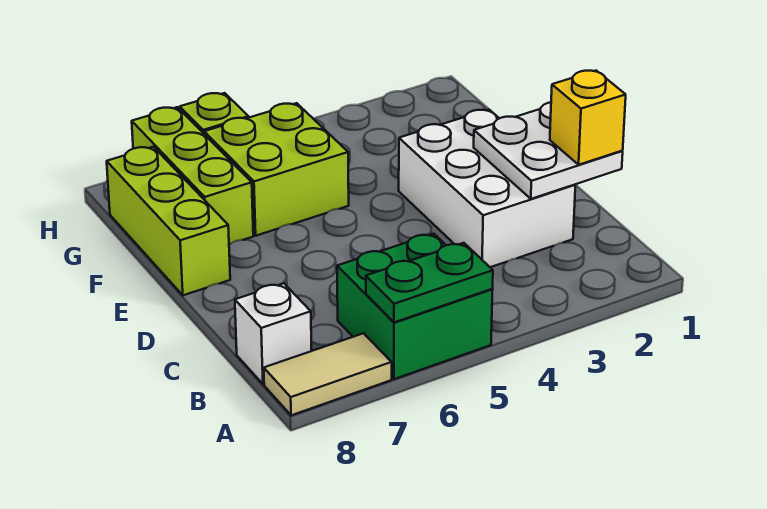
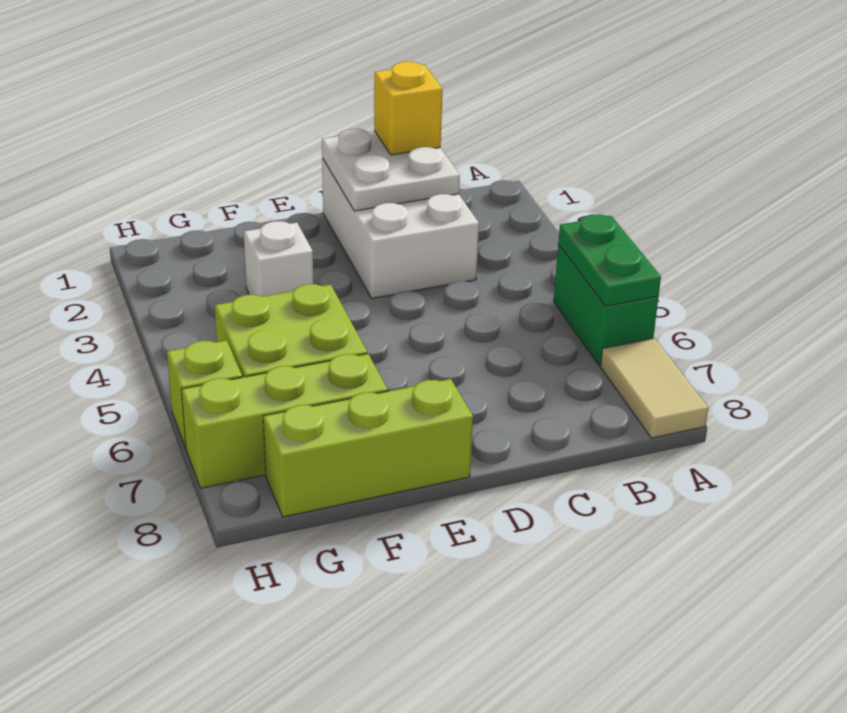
green 2x2 brick [337,234,493,379] -> green 1x2 brick [554,245,658,365]
white 1x1 brick [235,283,312,384] -> white 1x1 brick moved to [244,221,313,297]
white 2x3 brick [399,110,575,267] -> white 2x3 brick turned to [322,158,479,298]

